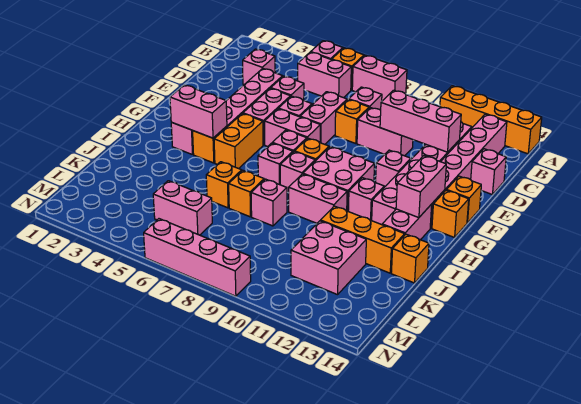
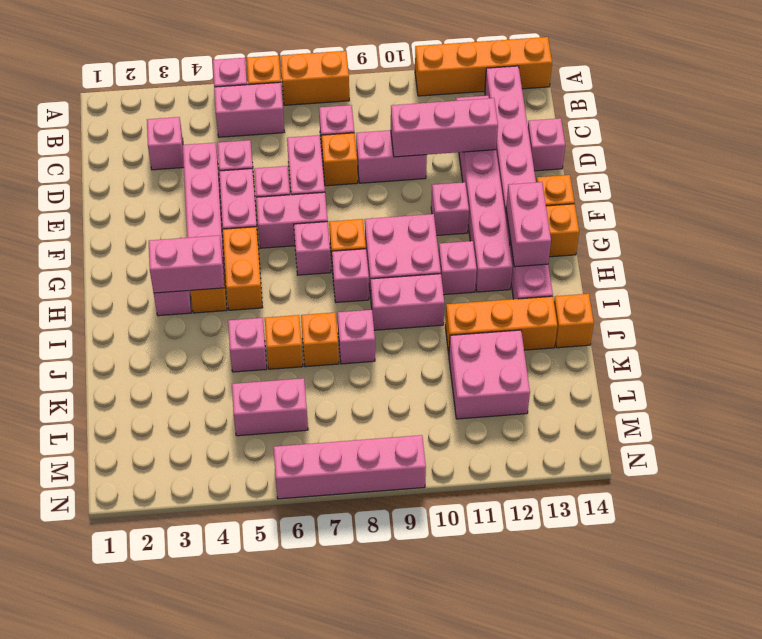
pink 1x2 brick [352,55,407,101] -> orange 1x2 brick [280,51,349,105]
pink 1x1 brick [258,143,293,185] -> pink 1x1 brick moved to [228,318,267,372]

